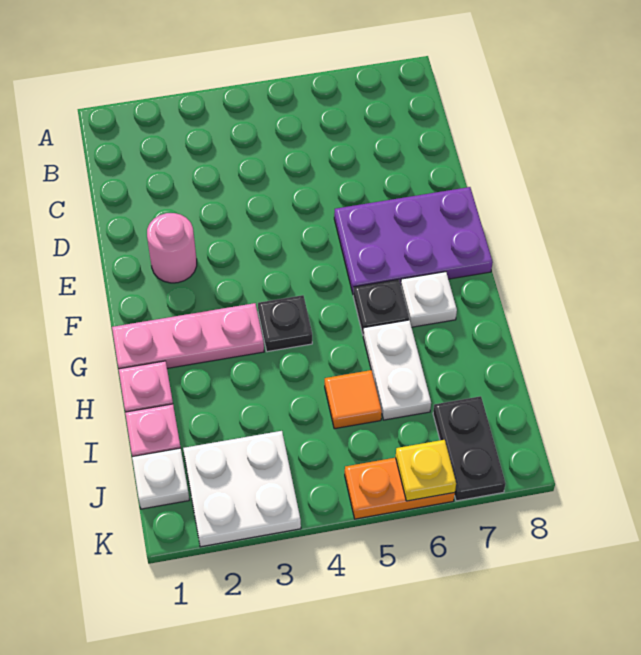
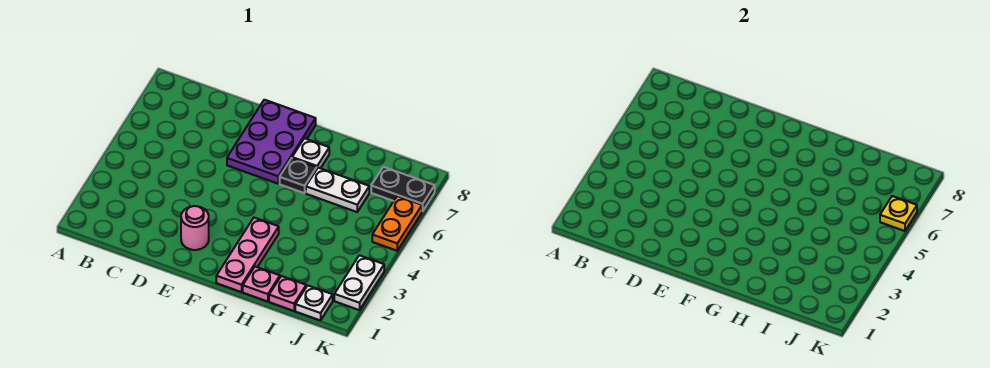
black 1x1 plate [258,295,312,352] -> none
orange 1x1 tile [325,370,382,429] -> none
white 2x2 plate [183,431,301,547] -> white 1x2 plate [334,255,384,310]

